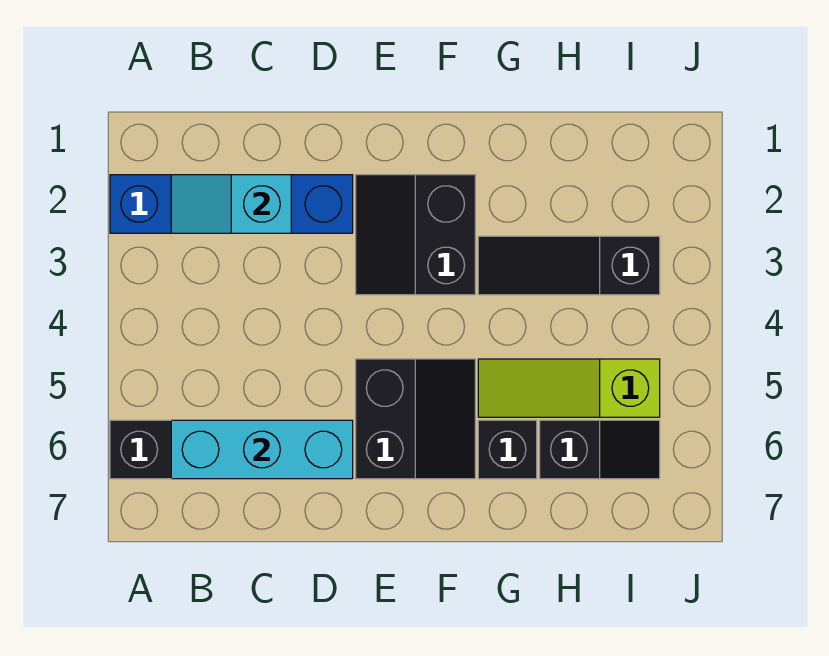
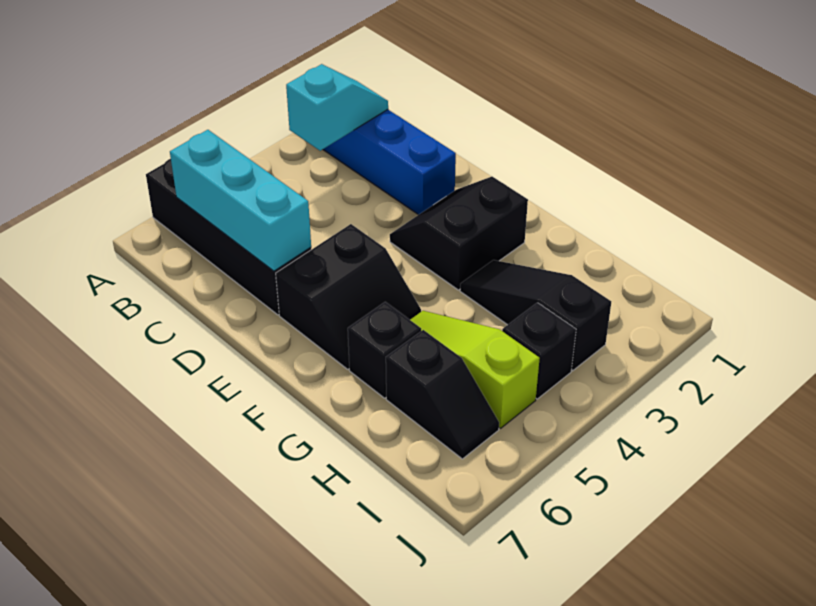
cyan 1x2 slope [171,175,291,233] -> cyan 1x2 slope turned to [286,64,388,151]
none -> black 1x1 brick [502,303,576,399]

